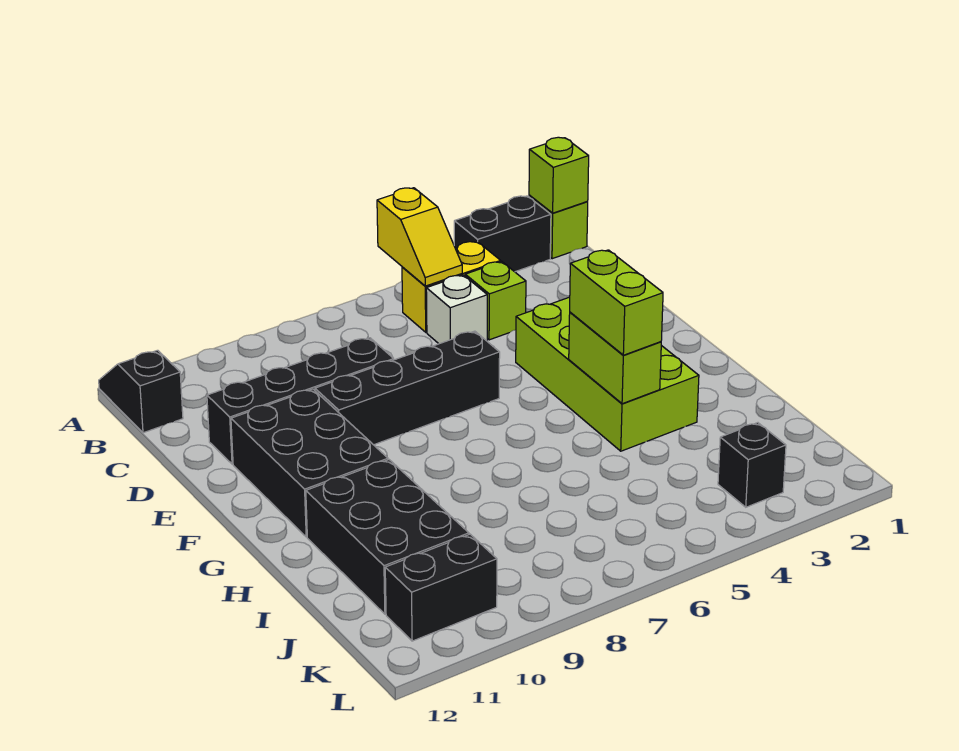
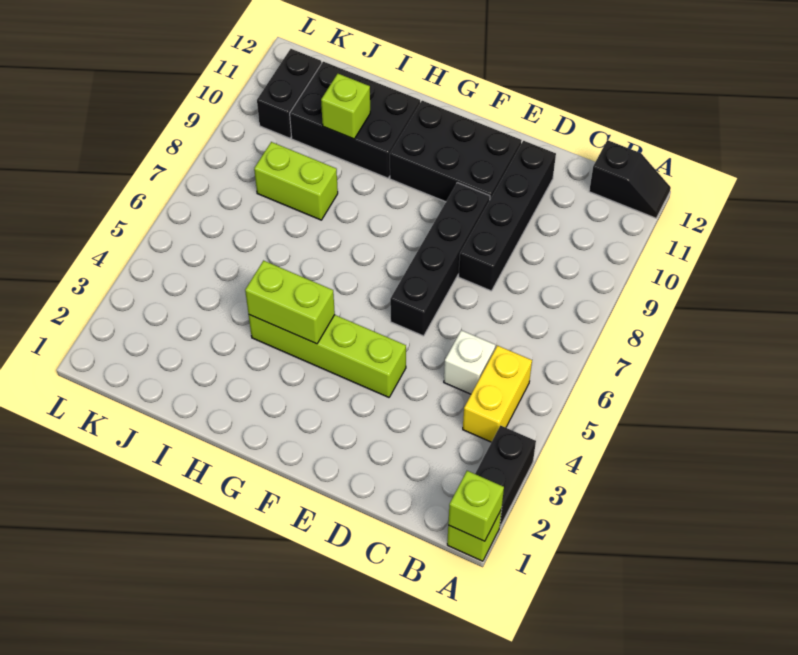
yellow 1x2 slope [377,188,462,286] -> none
lime 1x1 brick [465,262,526,340] -> lime 1x1 brick moved to [321,74,370,139]
lime 2x4 brick [516,297,699,451] -> lime 1x4 brick [249,315,406,397]
lime 1x2 brick [570,250,663,355] -> lime 1x2 brick moved to [254,142,338,220]
black 1x1 brick [718,423,786,507] -> none

